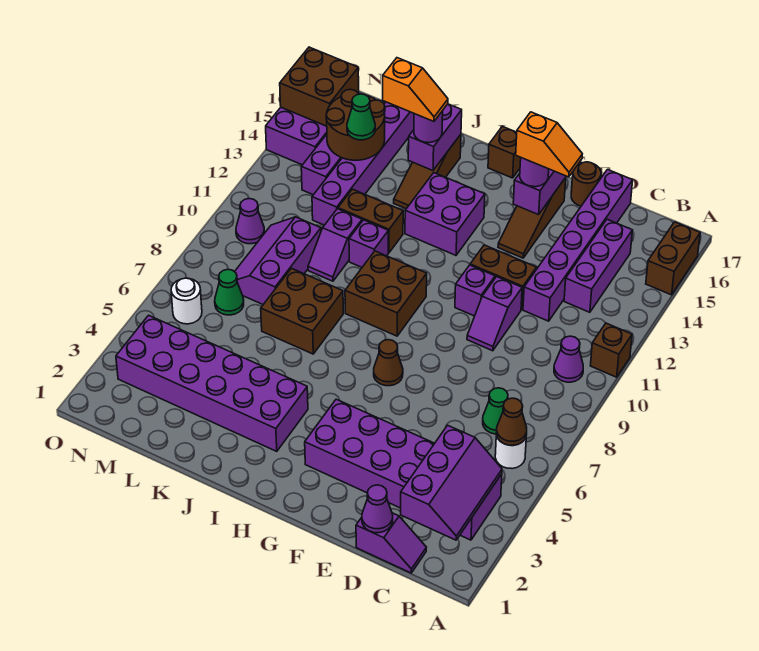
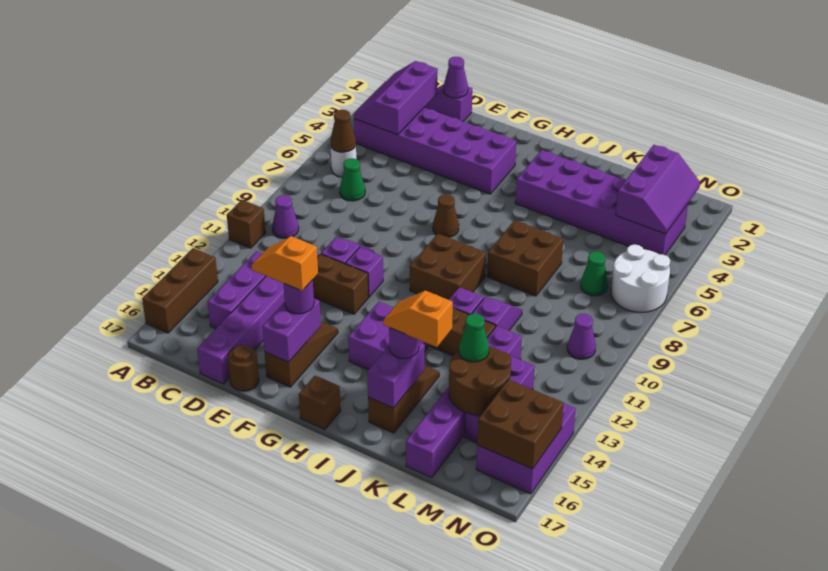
brown 1x2 brick [646,222,700,295] -> brown 1x3 brick [142,248,218,333]
purple 2x3 slope [235,217,321,304] -> purple 2x3 slope moved to [616,145,700,234]
white 1x1 round brick [171,278,202,324] -> white 2x2 round brick [611,244,670,312]

